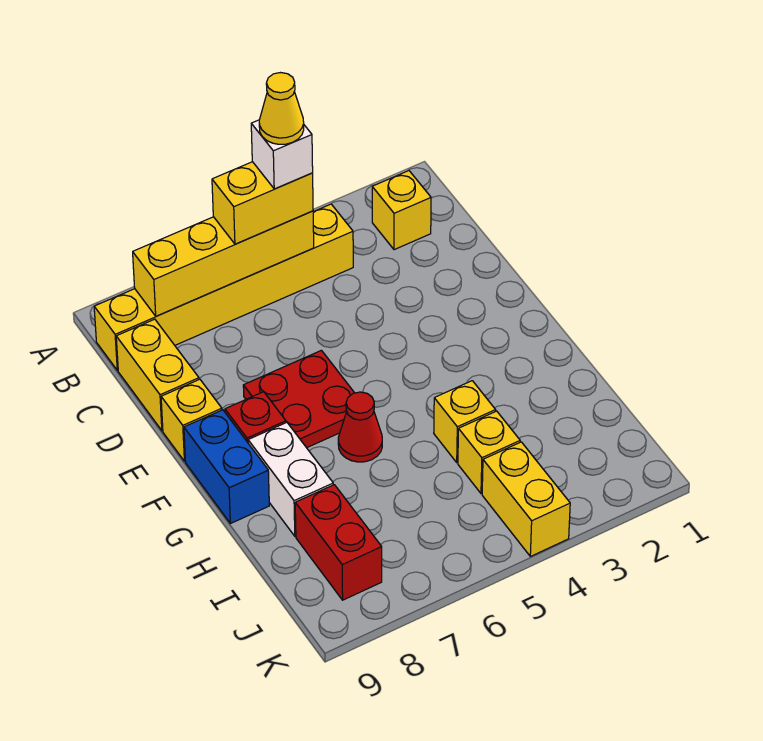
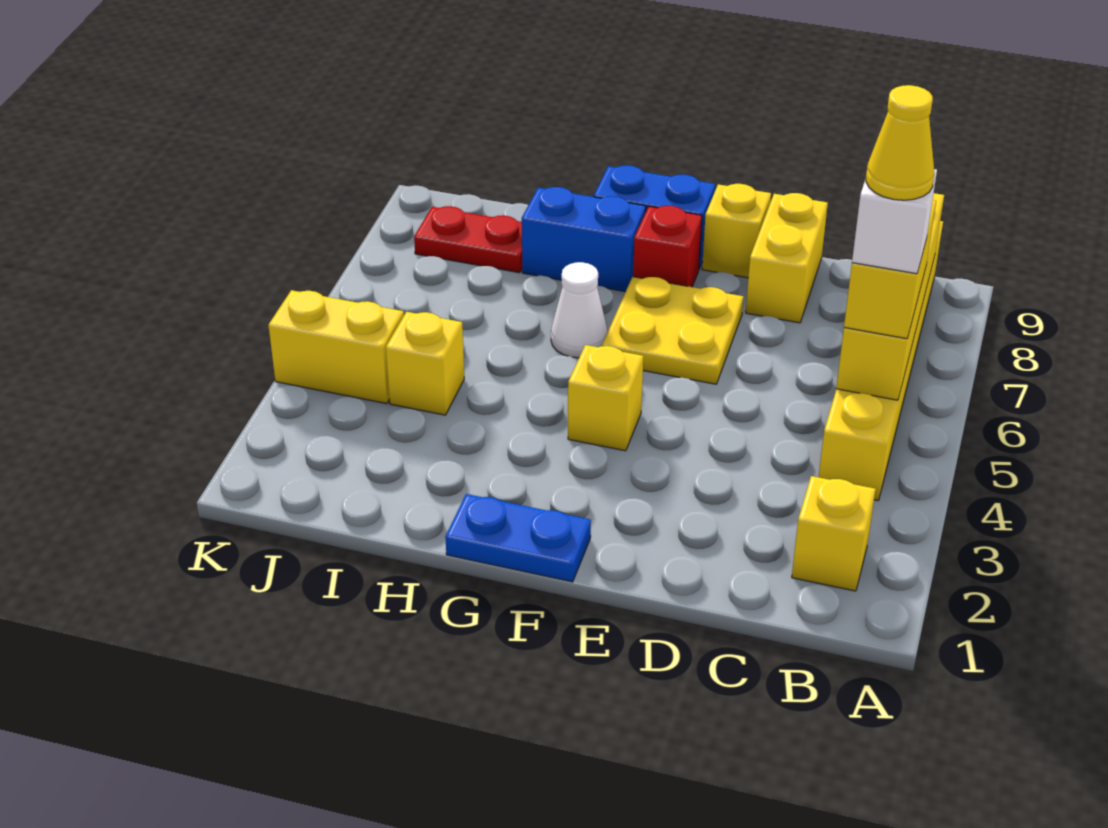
yellow 1x2 brick [116,319,199,431] -> yellow 1x2 brick turned to [746,193,828,323]
red 2x2 plate [243,350,354,448] -> yellow 2x2 plate [602,277,744,384]
none -> blue 1x2 plate [445,494,591,582]
red 1x1 cone [338,392,382,462] -> white 1x1 cone [551,262,608,358]
white 1x2 brick [248,423,333,536] -> blue 1x2 brick [522,187,646,292]
yellow 1x1 brick [434,381,496,462] -> yellow 1x1 brick moved to [568,345,643,451]
red 1x2 brick [295,485,382,600] -> red 1x2 plate [414,206,522,273]

